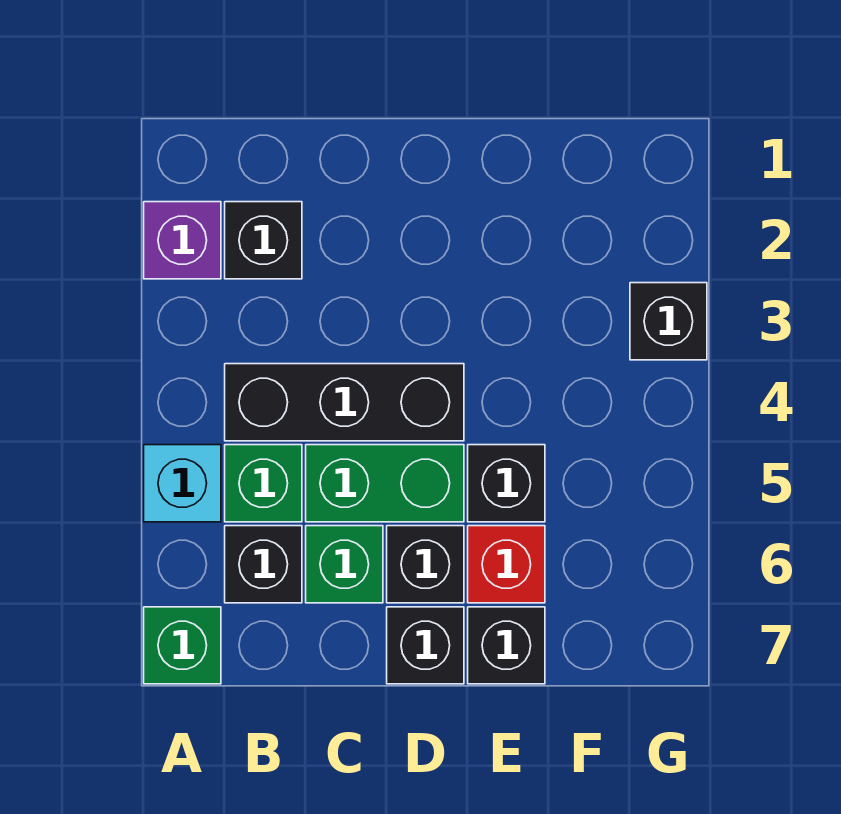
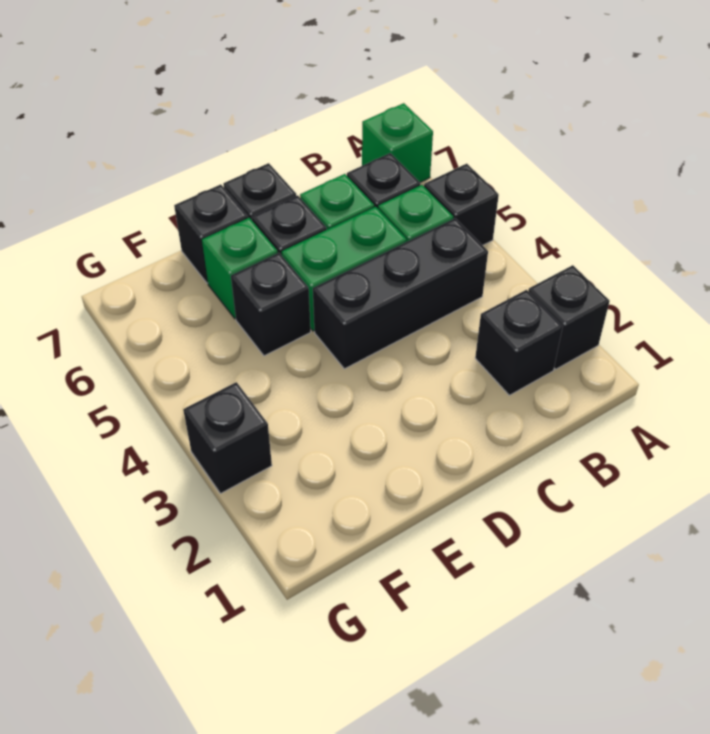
purple 1x1 brick [144,202,221,279] -> black 1x1 brick [528,265,610,369]
cyan 1x1 brick [144,445,221,522] -> black 1x1 brick [424,164,499,245]
red 1x1 brick [468,526,545,603] -> green 1x1 brick [202,218,278,319]

